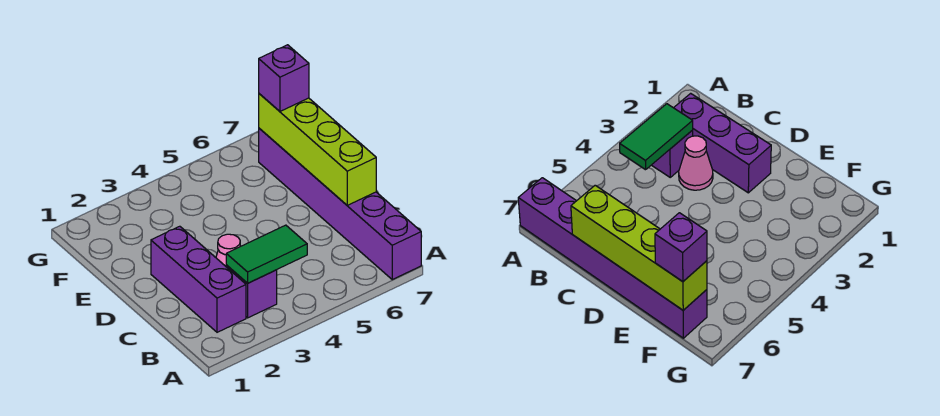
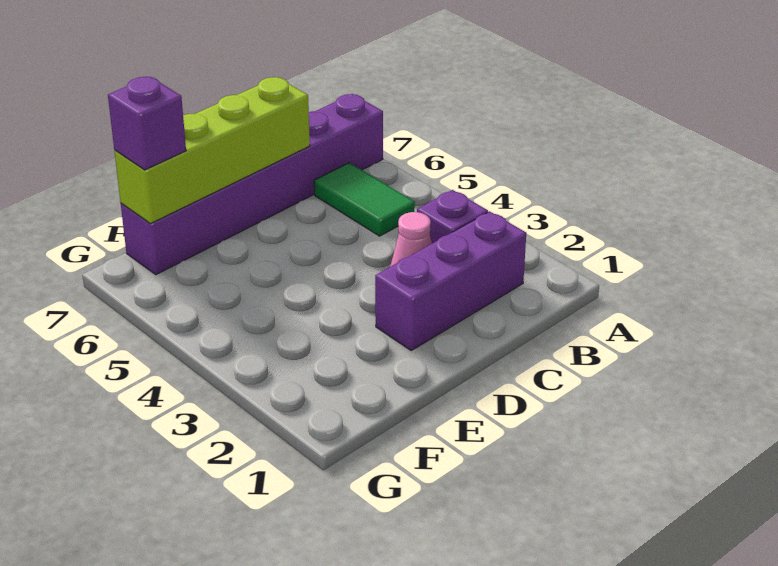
green 1x2 tile [226,225,307,283] -> green 1x2 tile moved to [314,163,415,236]

